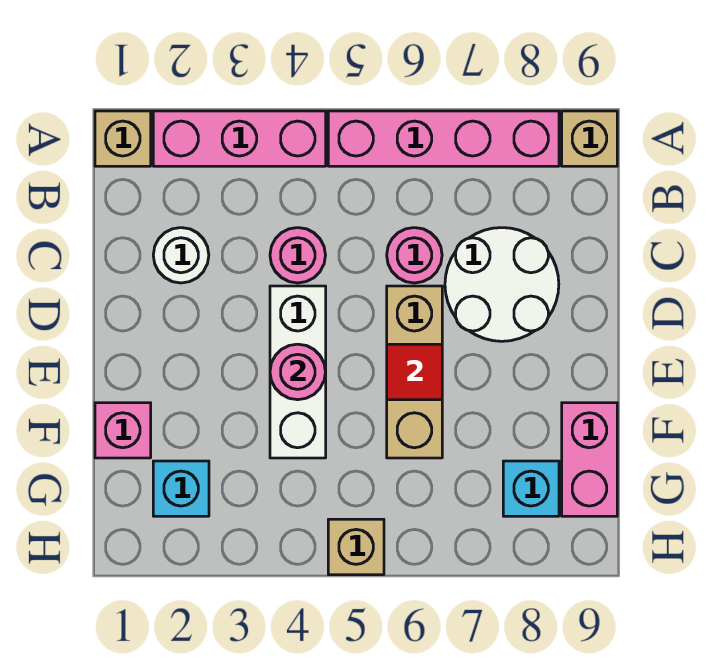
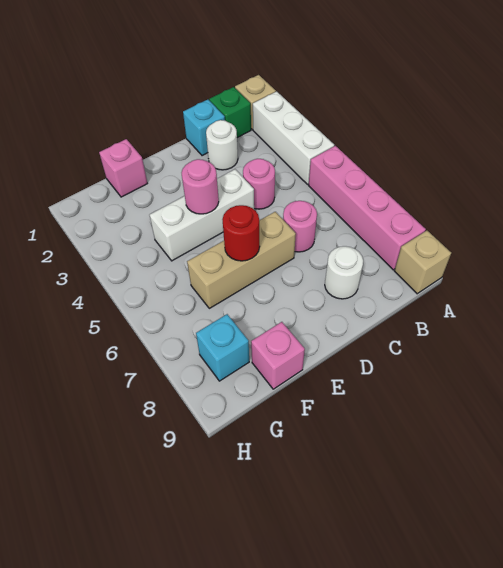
pink 1x3 brick [153,111,326,166] -> white 1x3 brick [253,91,334,184]
none -> green 1x1 brick [209,87,251,138]
white 2x2 round brick [445,228,559,341] -> white 1x1 round brick [325,246,363,299]
red 1x1 tile [387,344,442,400] -> red 1x1 round brick [222,205,260,261]
pink 1x2 brick [562,403,617,516] -> pink 1x1 brick [251,322,305,389]
cyan 1x1 brick [153,461,209,516] -> cyan 1x1 brick moved to [183,100,225,156]
tan 1x1 brick [328,519,384,575] -> none

